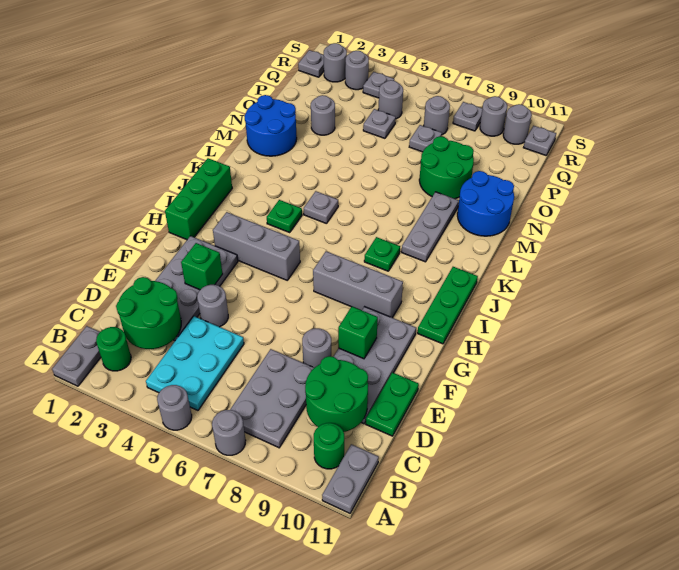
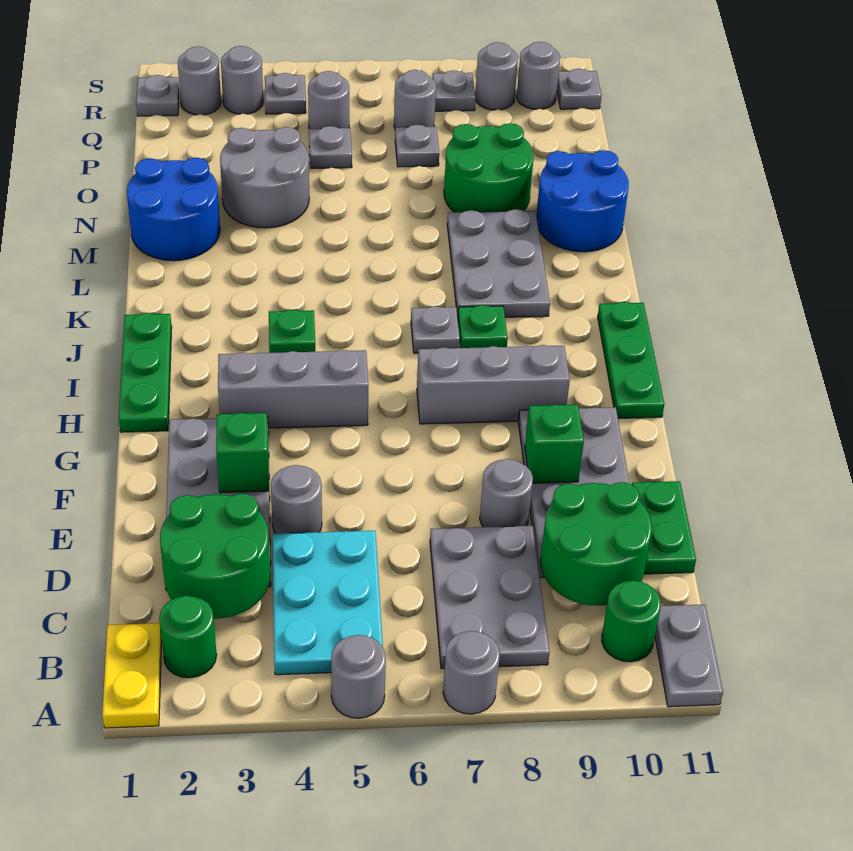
grey 1x2 plate [52,326,101,386] -> yellow 1x2 plate [102,623,162,728]
green 1x3 brick [165,158,232,240] -> green 1x3 plate [119,313,172,432]
grey 1x1 plate [304,191,338,224] -> grey 1x1 plate moved to [411,306,460,353]
grey 1x3 plate [402,192,459,262] -> grey 2x3 plate [447,209,550,318]
grey 1x1 round brick [311,95,335,135] -> grey 2x2 round brick [220,127,309,228]

